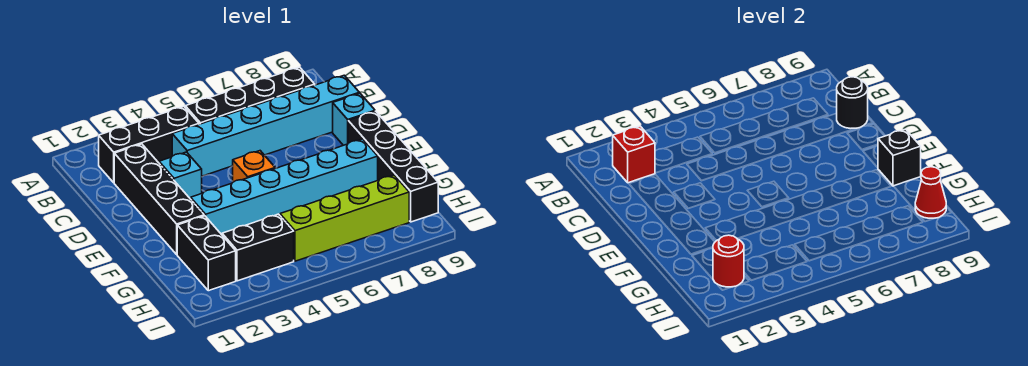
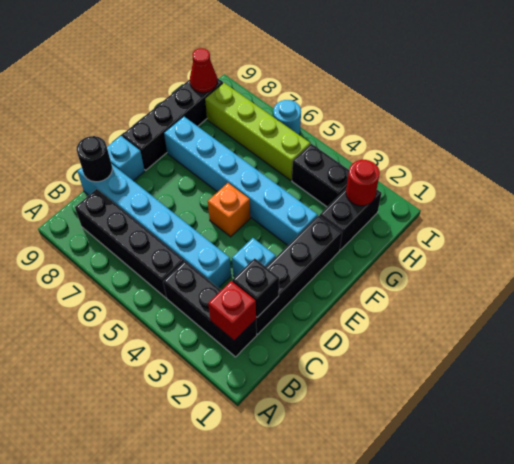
black 1x1 brick [878,129,921,186] -> black 1x1 brick moved to [232,258,279,317]
none -> cyan 1x1 round brick [273,100,301,135]

